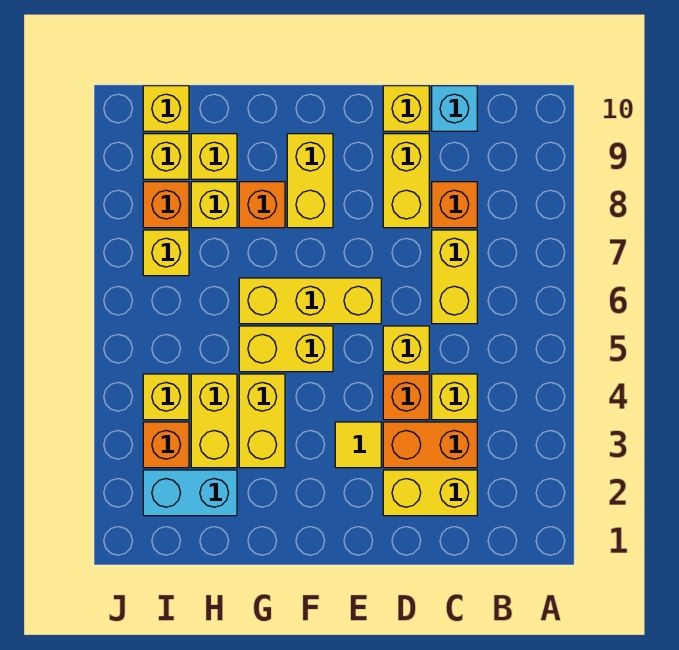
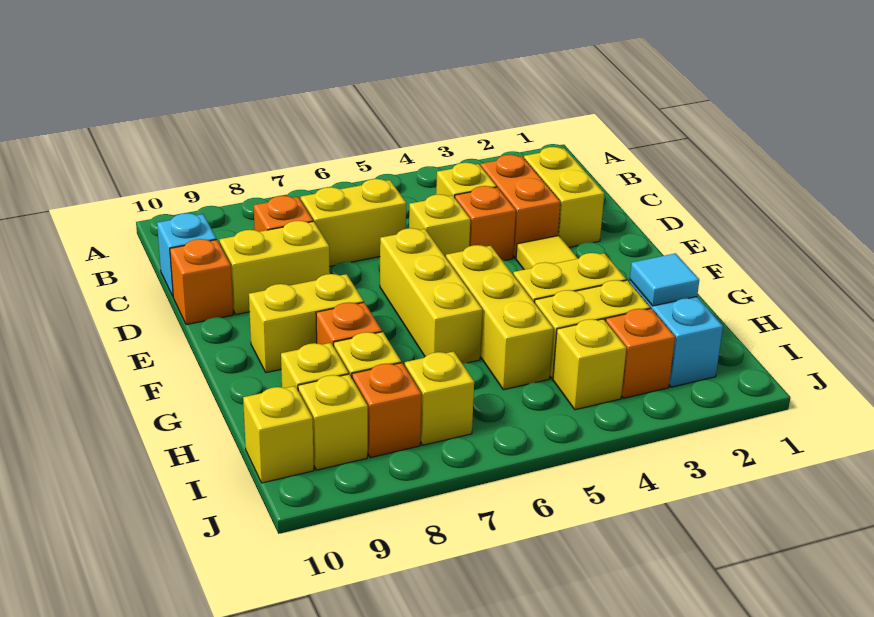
yellow 1x1 brick [383,86,429,131] -> orange 1x1 brick [170,239,233,325]
yellow 1x2 brick [239,326,333,372] -> yellow 1x3 brick [446,245,553,390]
none -> cyan 1x1 tile [630,253,699,306]

